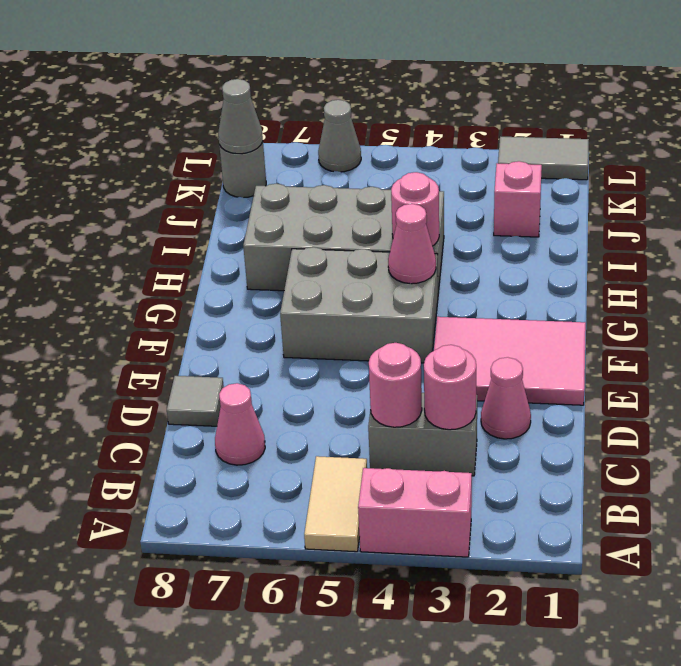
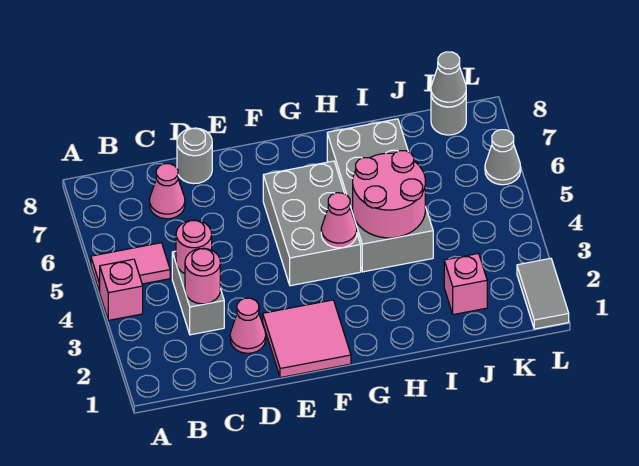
pink 1x2 brick [358,468,472,557] -> pink 1x1 brick [100,259,143,320]
tan 1x2 tile [304,456,367,552] -> pink 1x2 tile [91,243,170,292]
grey 1x1 tile [167,376,224,426] -> grey 1x1 round brick [177,128,212,184]
pink 2x3 tile [434,317,586,405] -> pink 2x2 tile [263,300,351,378]
pink 1x1 round brick [391,172,439,246] -> pink 2x2 round brick [353,151,425,238]

